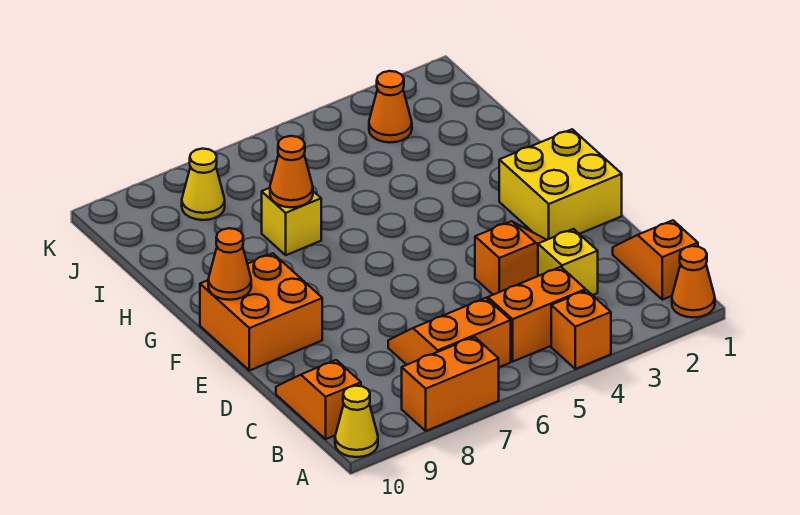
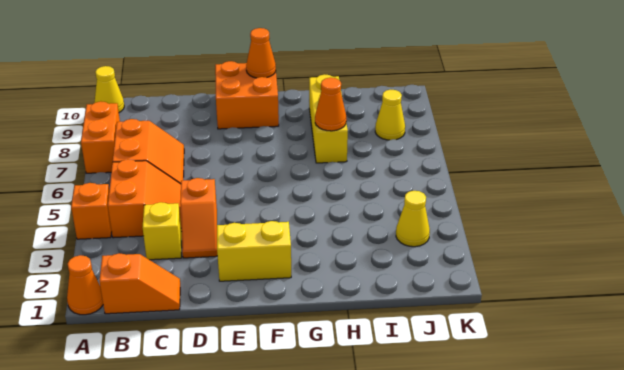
orange 1x2 slope [276,360,361,439] -> none
yellow 2x2 brick [499,129,622,240] -> yellow 1x2 brick [217,221,291,281]
yellow 1x1 brick [262,188,321,255] -> yellow 1x3 brick [309,74,348,163]
orange 1x1 cone [369,71,412,143] -> yellow 1x1 cone [396,191,430,247]

